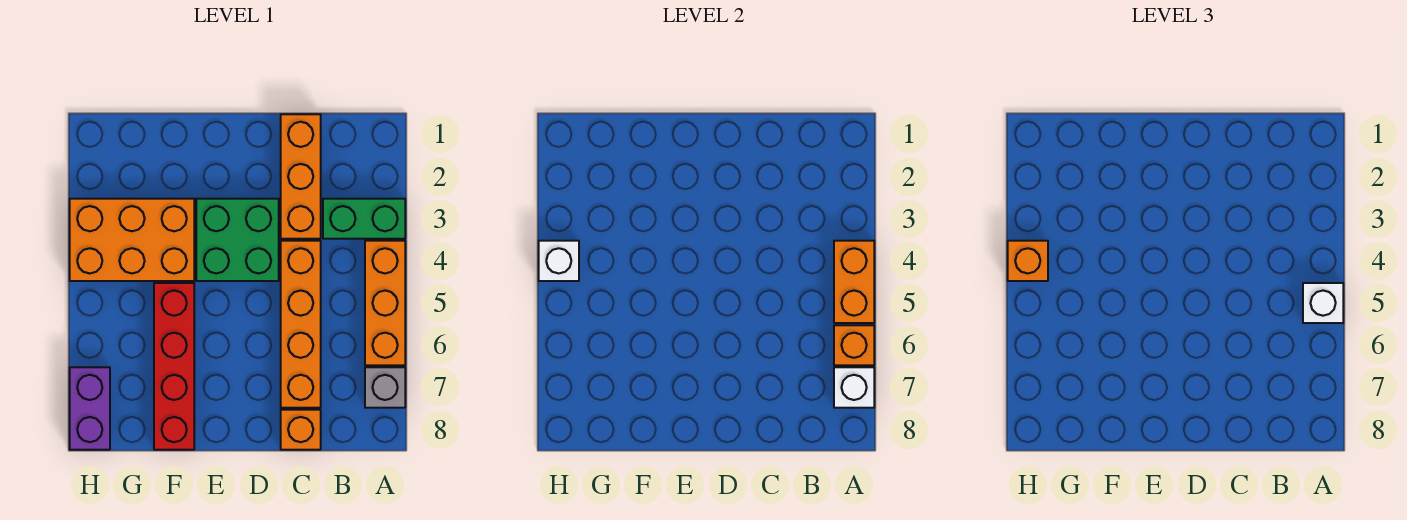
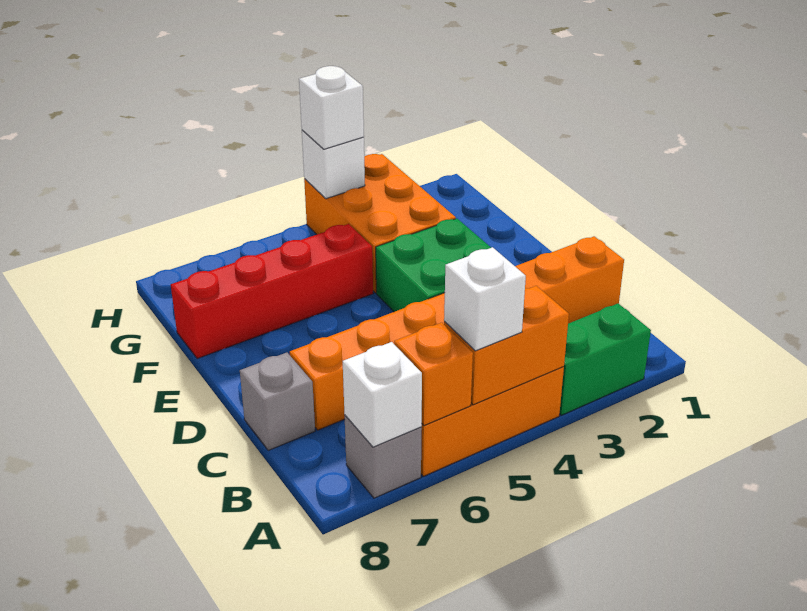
green 1x2 brick [323,199,405,239] -> green 1x2 brick turned to [560,304,651,415]
orange 1x1 brick [281,410,321,450] -> grey 1x1 brick [240,353,315,450]
orange 1x1 brick [1008,241,1048,281] -> white 1x1 brick [299,66,364,149]
purple 1x2 brick [70,367,110,450] -> none

